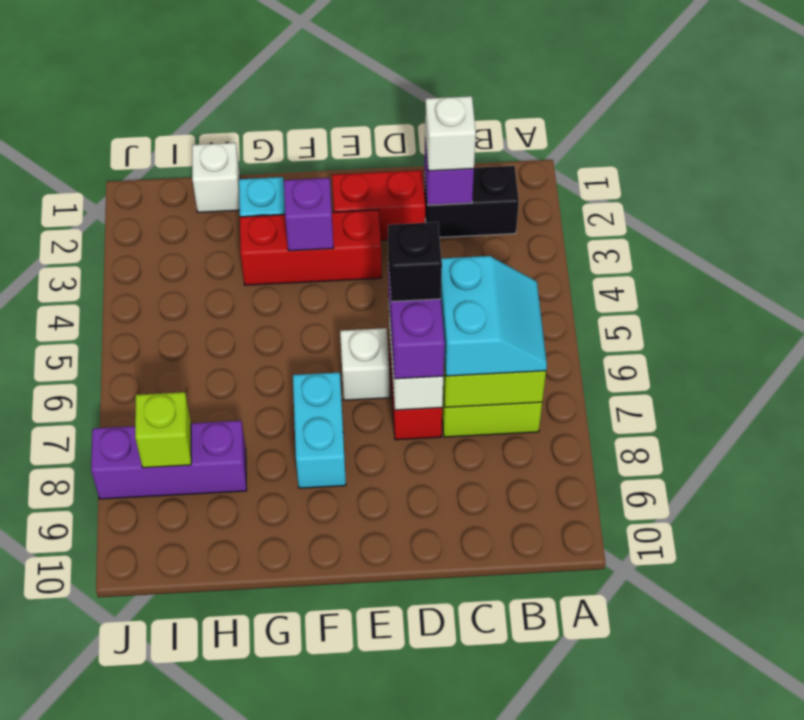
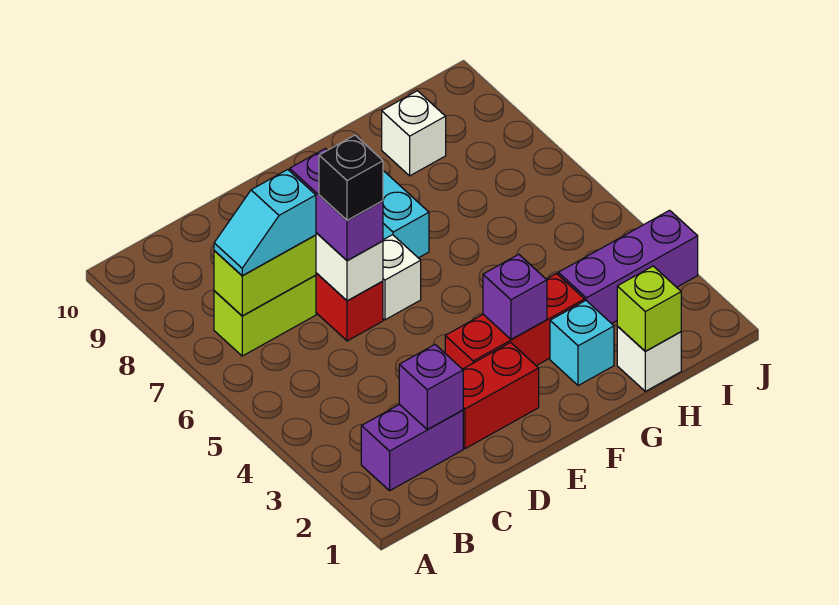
black 1x2 brick [424,166,519,237] -> purple 1x2 brick [361,404,463,491]
cyan 2x2 slope [441,256,547,376] -> cyan 1x2 slope [214,170,316,276]
white 1x1 brick [425,96,476,171] -> white 1x1 brick moved to [382,91,446,176]
purple 1x3 brick [91,421,247,499] -> purple 1x3 brick moved to [558,210,698,324]
lime 1x1 brick [135,392,191,468] -> lime 1x1 brick moved to [617,266,681,351]

